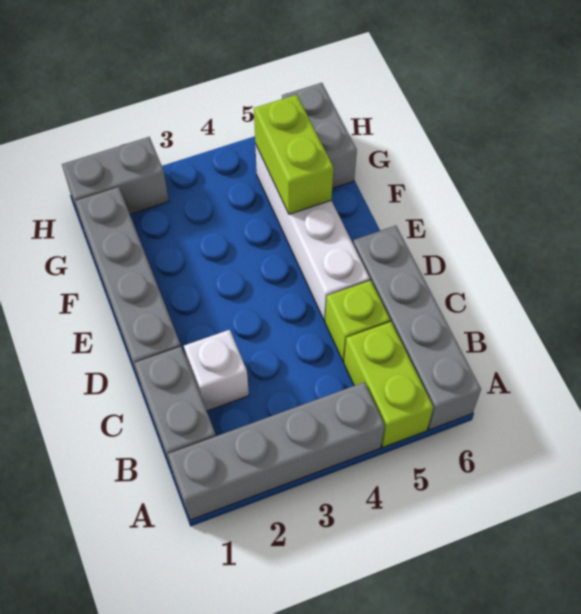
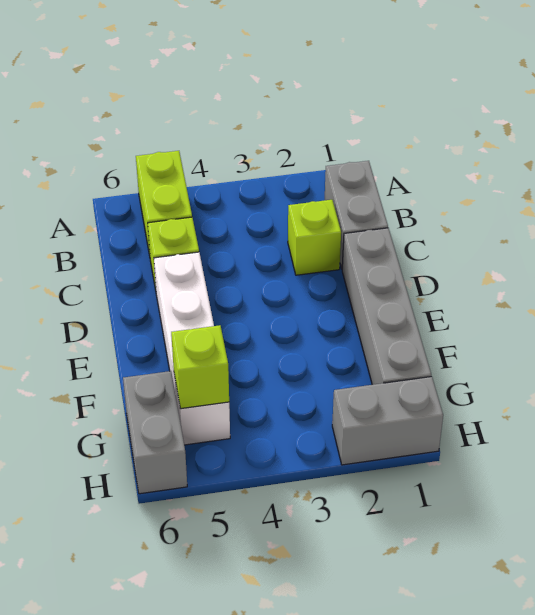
grey 1x4 brick [168,382,385,520] -> none
grey 1x4 brick [353,226,481,430] -> none
white 1x1 brick [184,330,249,411] -> lime 1x1 brick [288,200,341,275]
lime 1x2 brick [254,95,333,214] -> lime 1x1 brick [171,325,229,409]

